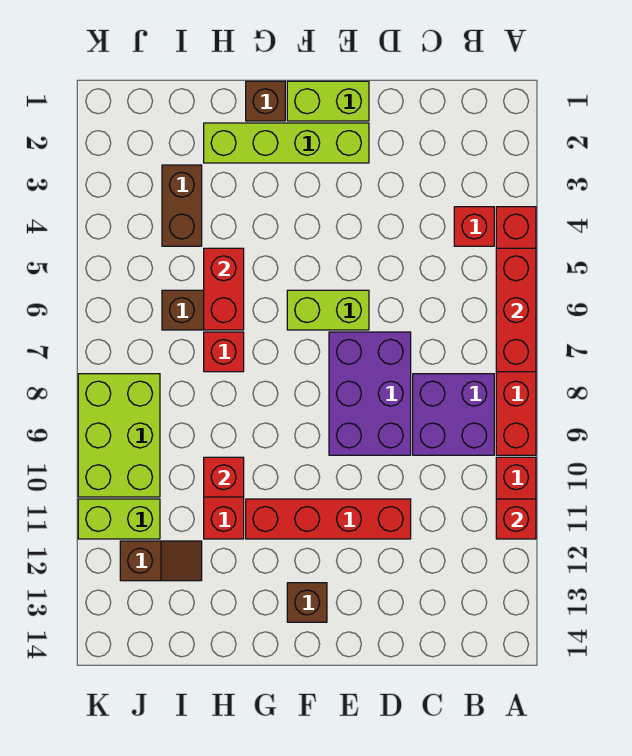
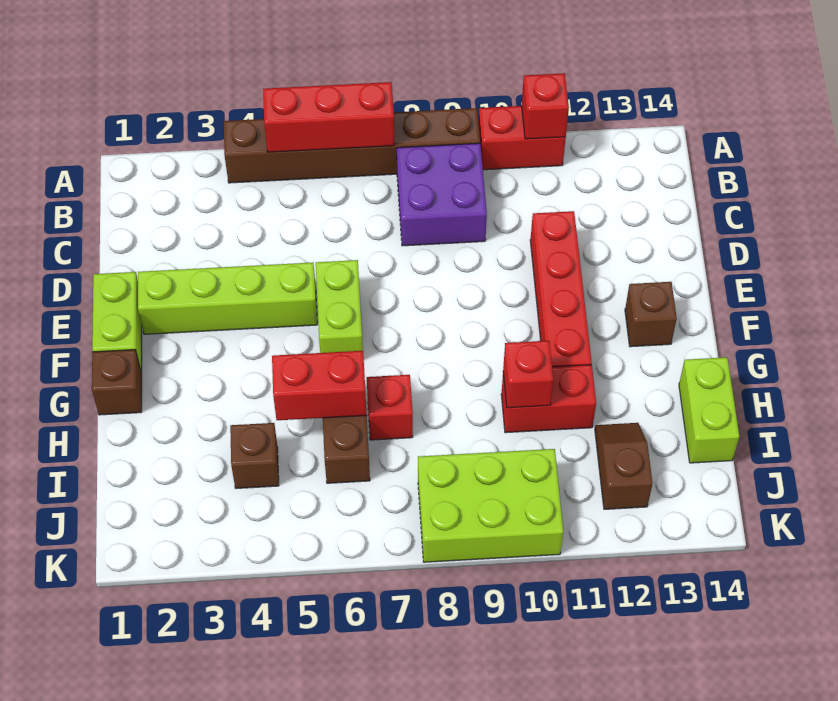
red 1x6 brick [496,207,536,455] -> brown 1x6 brick [224,108,480,183]
red 1x1 brick [454,207,494,246] -> none
purple 2x3 brick [329,332,411,455] -> none
lime 1x4 brick [204,123,369,163] -> lime 1x4 brick turned to [138,263,317,334]
brown 1x2 brick [162,165,202,246] -> brown 1x1 brick [230,423,279,488]
lime 1x2 brick [78,499,160,539] -> lime 1x2 brick moved to [679,357,739,463]

